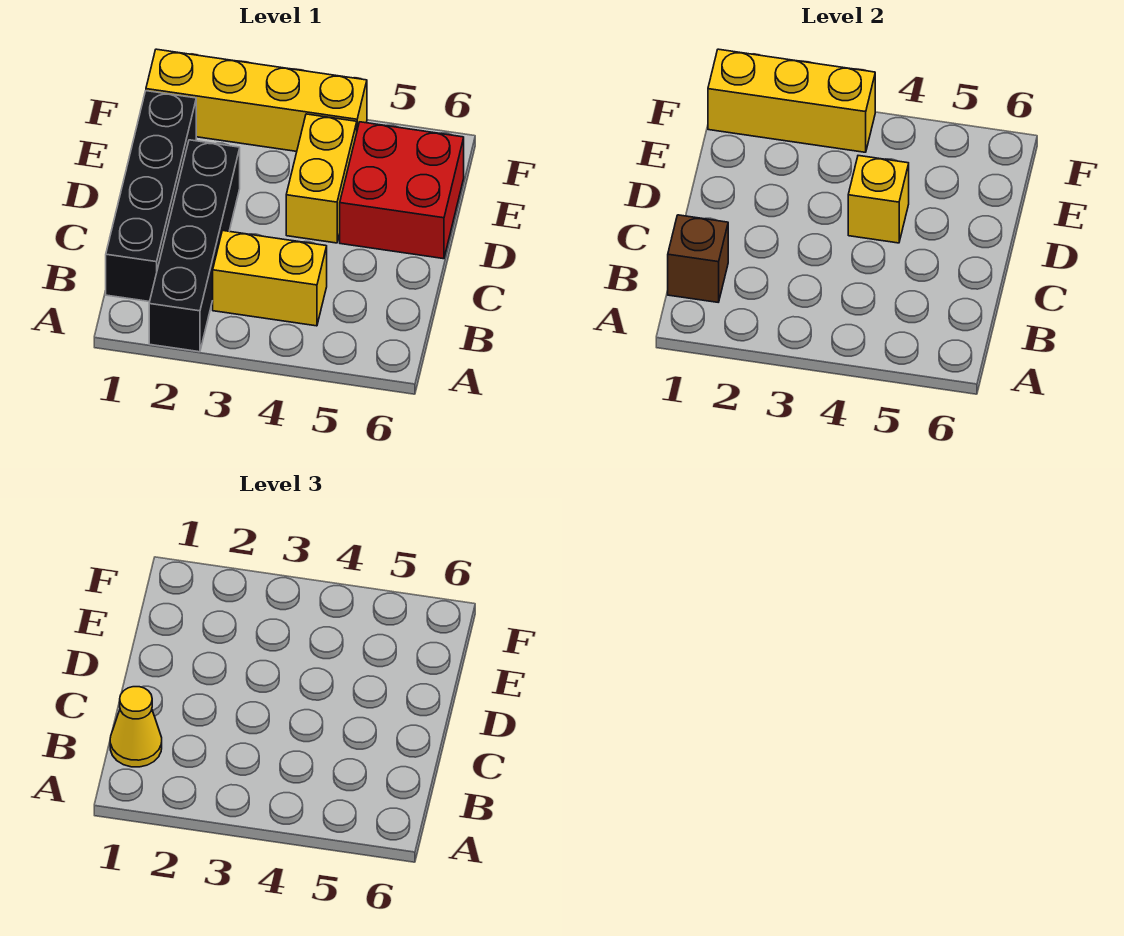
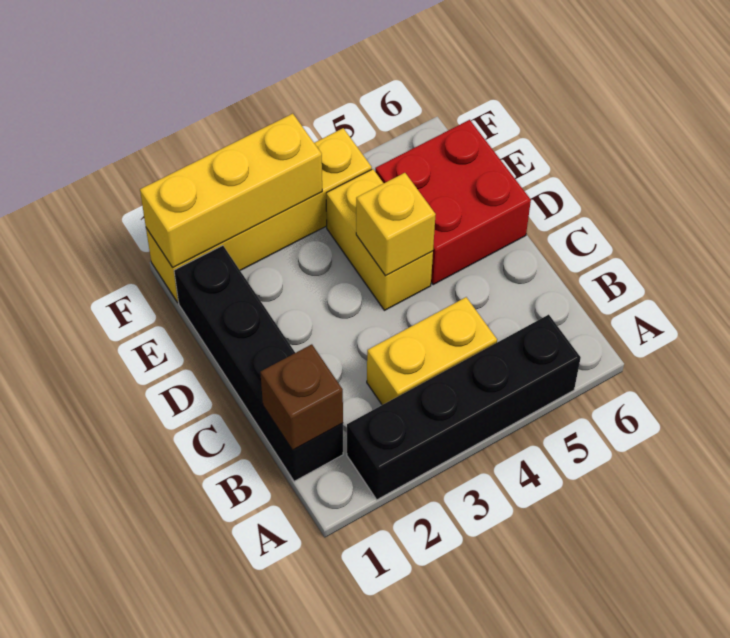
black 1x4 brick [149,140,240,352] -> black 1x4 brick turned to [347,315,581,500]
yellow 1x1 cone [110,687,162,767] -> none

